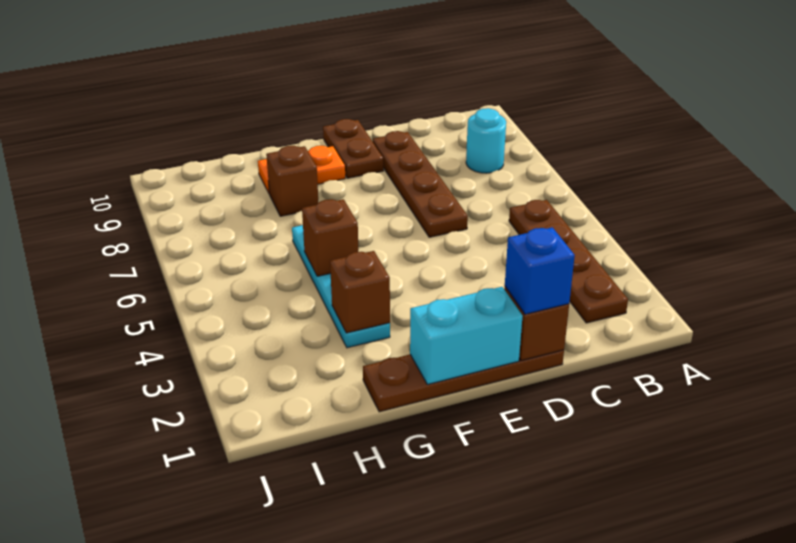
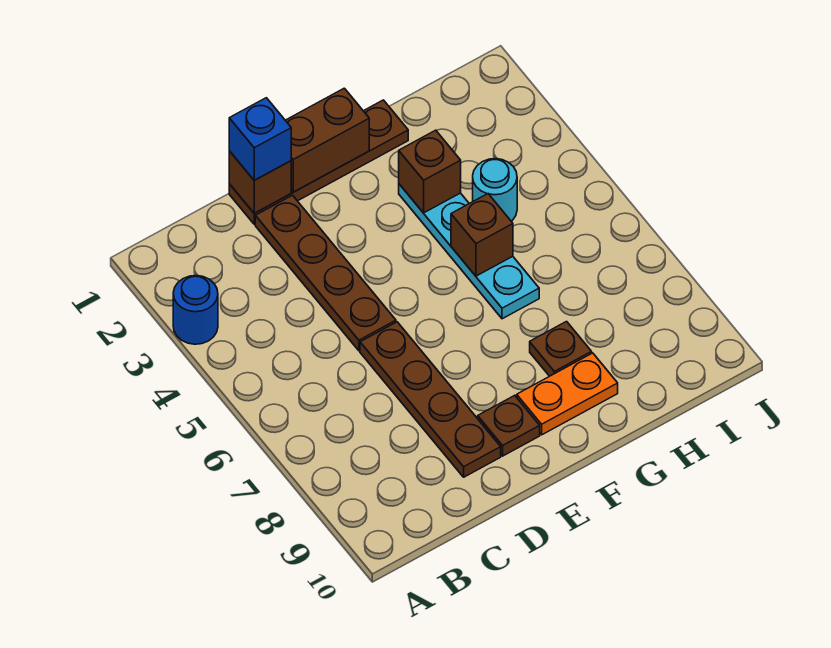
none -> blue 1x1 round brick [173,276,218,344]
brown 1x4 plate [509,200,628,323] -> brown 1x4 plate moved to [255,195,396,351]
cyan 1x1 round brick [466,108,506,173] -> cyan 1x1 round brick moved to [473,159,517,221]
cyan 1x2 brick [410,287,523,384] -> brown 1x2 brick [285,88,369,192]
brown 1x2 plate [323,119,384,178] -> brown 1x1 plate [478,395,540,456]
brown 1x1 brick [266,146,318,216] -> brown 1x1 plate [530,322,592,376]

